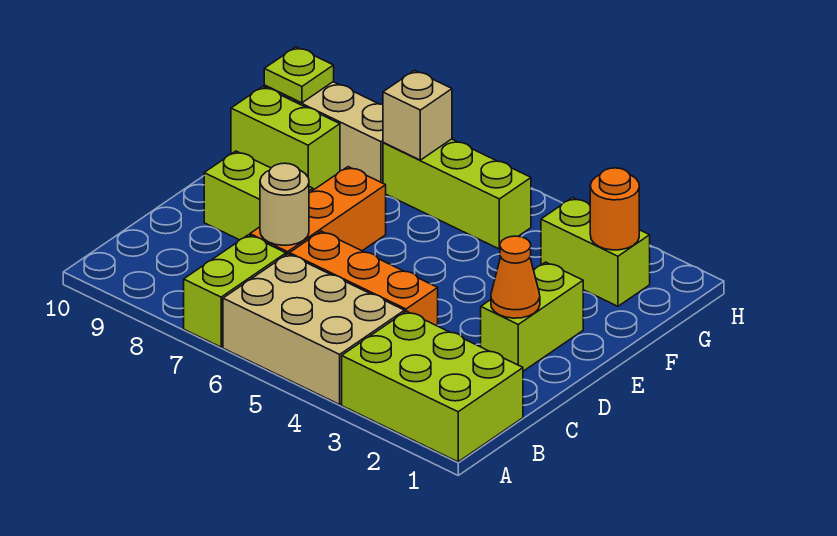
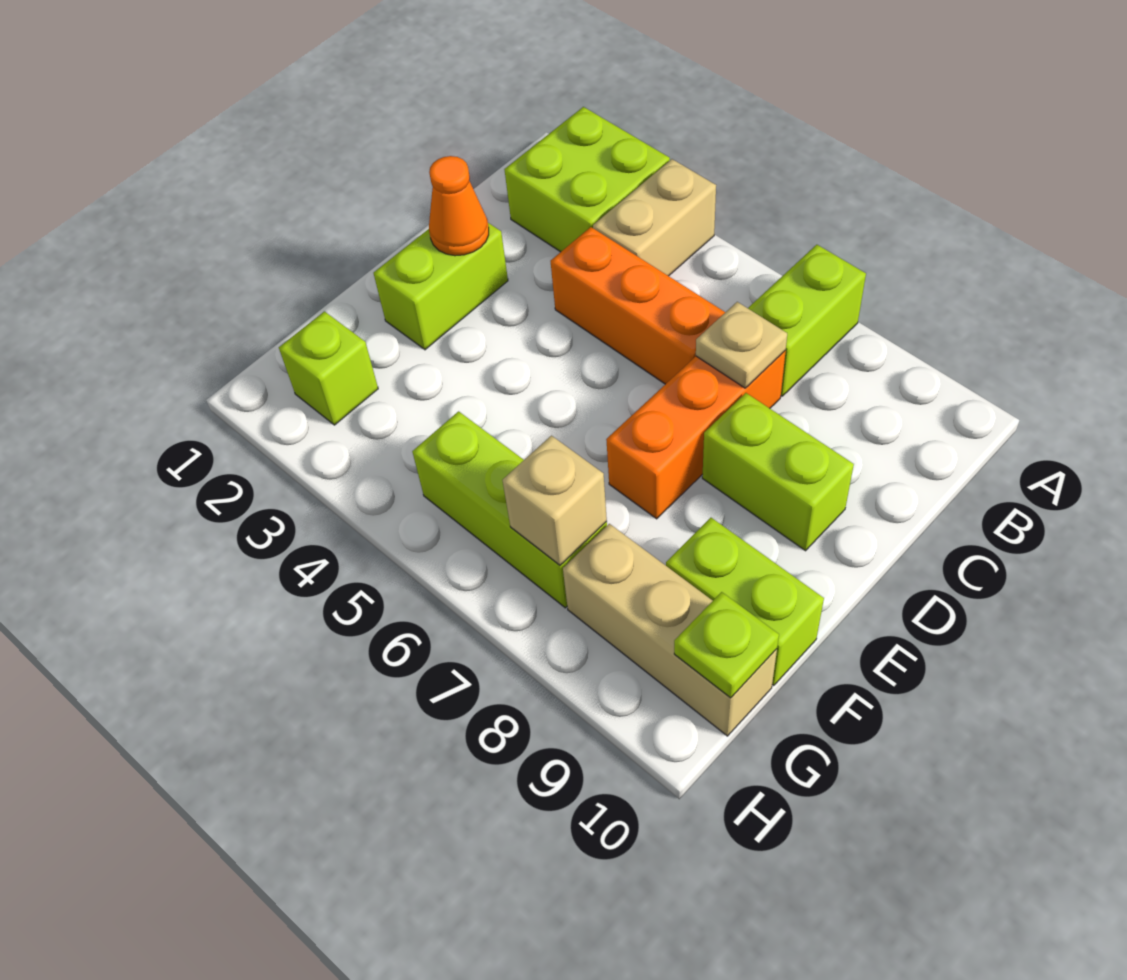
lime 2x3 brick [342,311,523,462] -> lime 2x2 brick [504,107,670,252]
tan 2x3 brick [223,254,405,404] -> tan 1x2 brick [593,159,716,276]
tan 1x1 round brick [260,163,309,245] -> tan 1x1 plate [696,302,787,388]
lime 1x2 brick [541,198,650,306] -> lime 1x1 brick [279,311,378,425]
orange 1x1 round brick [590,168,639,250] -> none

